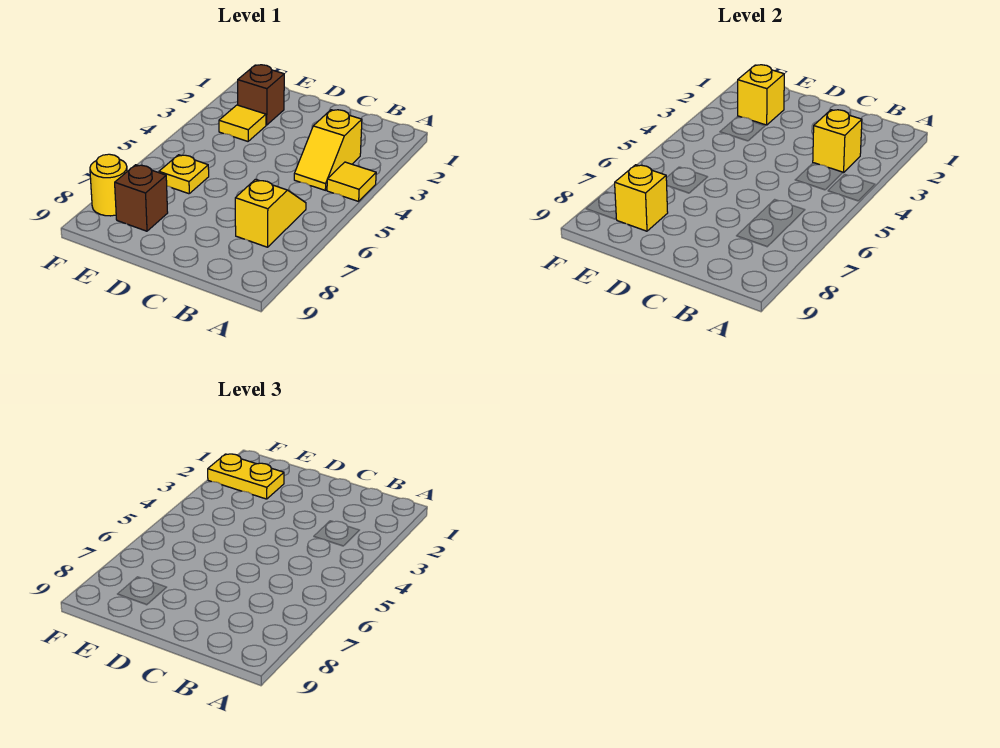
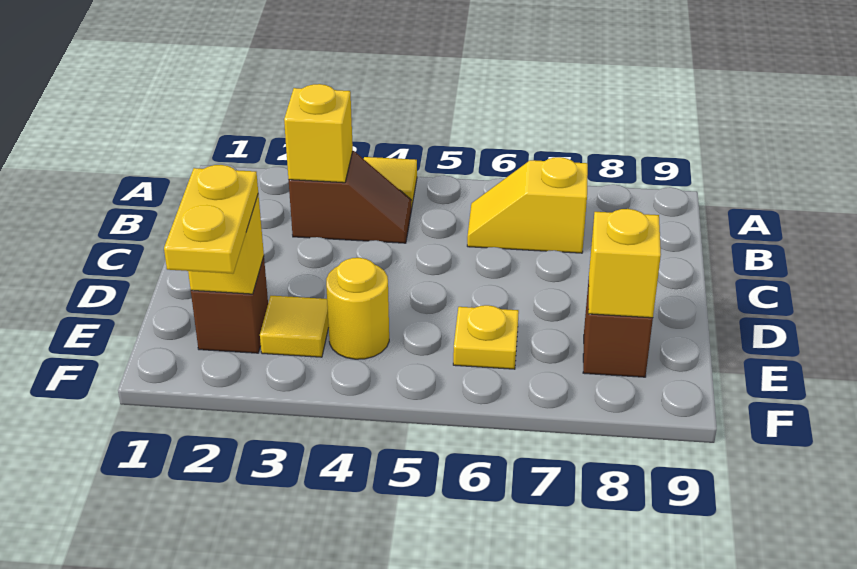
yellow 1x2 slope [294,110,362,190] -> brown 1x2 slope [289,151,412,243]
yellow 1x1 round brick [90,154,127,216] -> yellow 1x1 round brick moved to [326,258,389,359]

